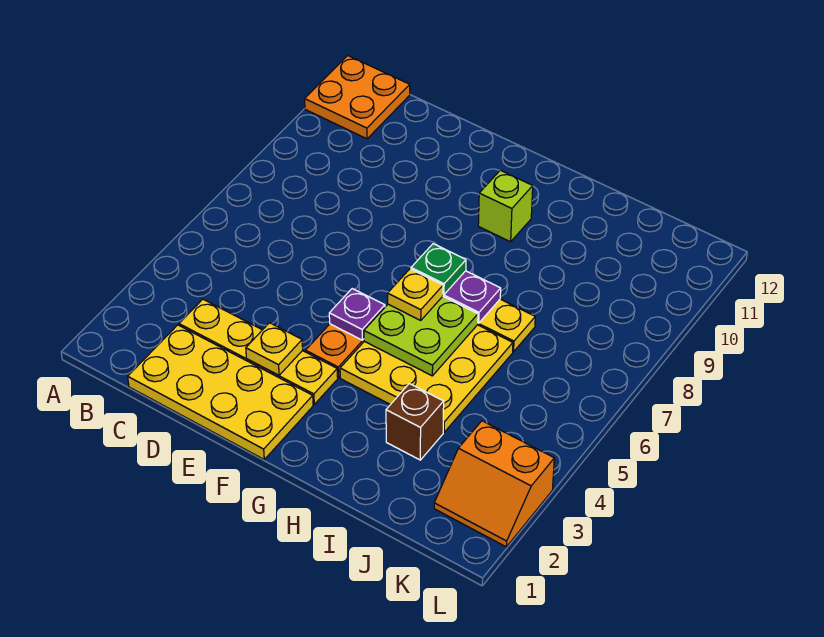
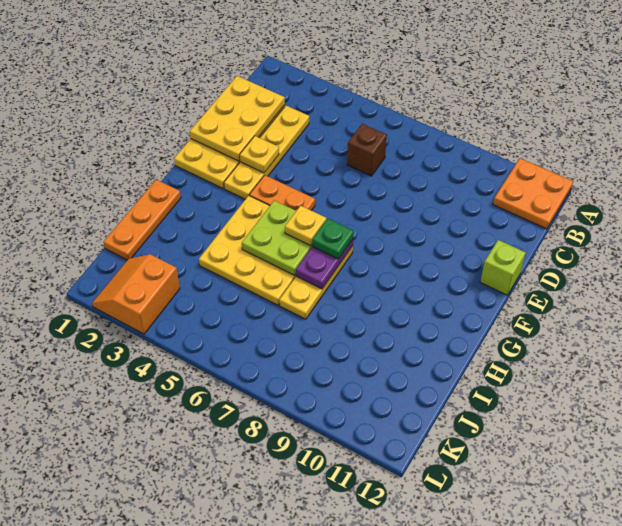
none -> yellow 2x3 plate [190,76,285,161]
purple 1x1 plate [329,289,385,340] -> none
lime 1x1 brick [478,170,533,242] -> lime 1x1 brick moved to [480,240,526,295]
none -> orange 1x3 plate [103,180,181,260]
brown 1x1 brick [386,384,444,460] -> brown 1x1 brick moved to [347,124,387,176]

